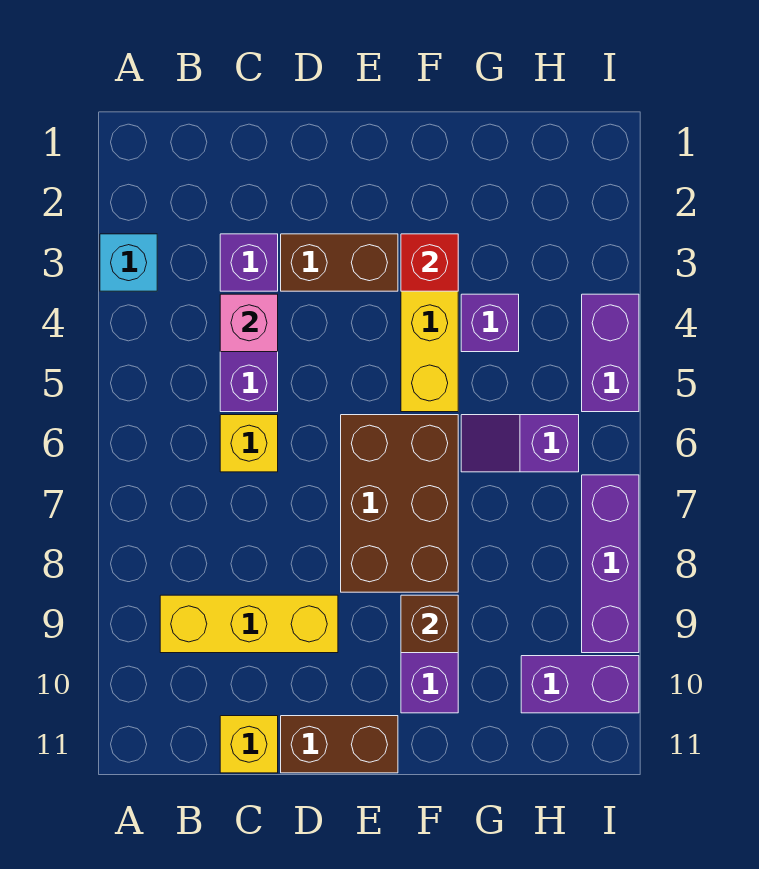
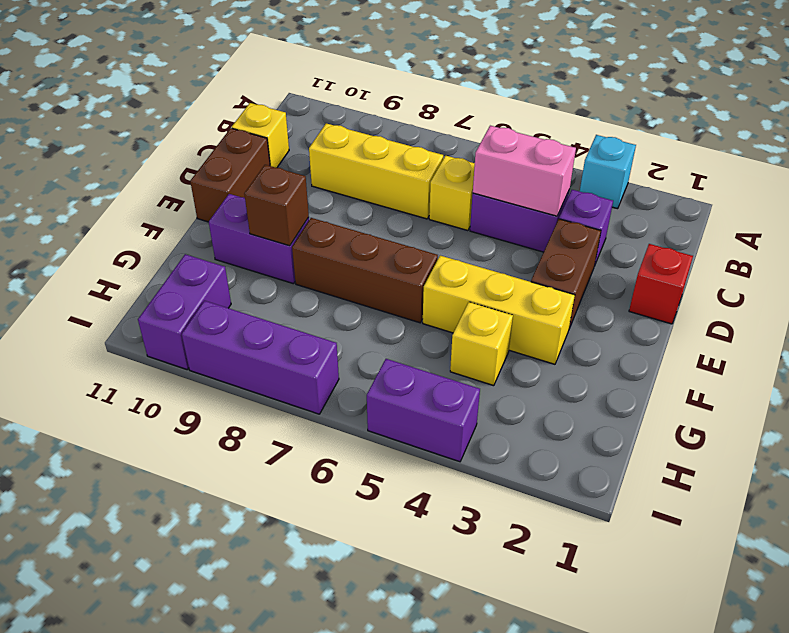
yellow 1x3 brick [160,595,338,653] -> yellow 1x3 brick turned to [309,123,443,219]
pink 1x1 brick [220,294,278,352] -> pink 1x2 brick [473,126,576,216]
brown 2x3 brick [341,415,458,592] -> brown 1x3 brick [292,218,438,323]
red 1x1 brick [401,234,458,291] -> red 1x1 brick moved to [629,244,693,324]
purple 1x1 brick [461,294,519,352] -> yellow 1x1 brick [450,302,513,386]
purple 1x2 slope [461,415,579,472] -> none

